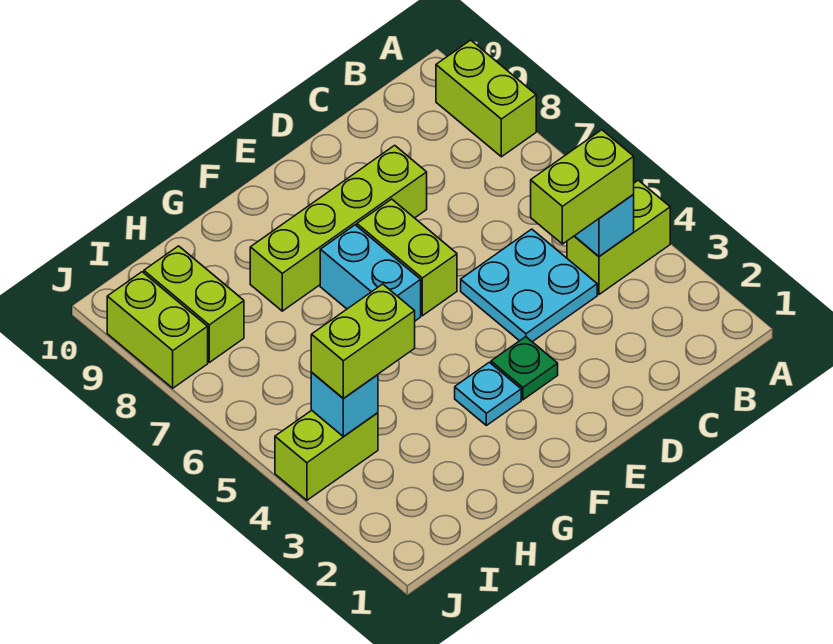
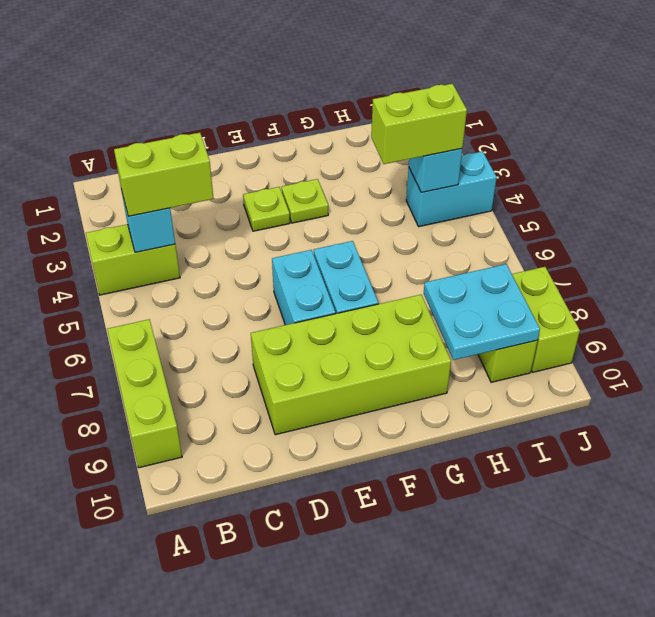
lime 1x2 brick [436,40,536,157] -> lime 1x3 brick [107,319,182,468]
cyan 2x2 plate [461,229,597,342] -> cyan 2x2 plate moved to [424,264,540,360]
lime 1x4 brick [250,145,427,311] -> lime 2x4 brick [251,295,451,435]
green 1x1 plate [491,337,558,400] -> lime 1x1 plate [243,187,290,231]
lime 1x2 brick [357,199,457,316] -> cyan 1x2 brick [272,250,336,325]
cyan 1x1 plate [455,362,521,425] -> lime 1x1 plate [282,179,328,223]
lime 1x2 brick [275,410,378,500] -> cyan 1x2 brick [406,151,497,227]

